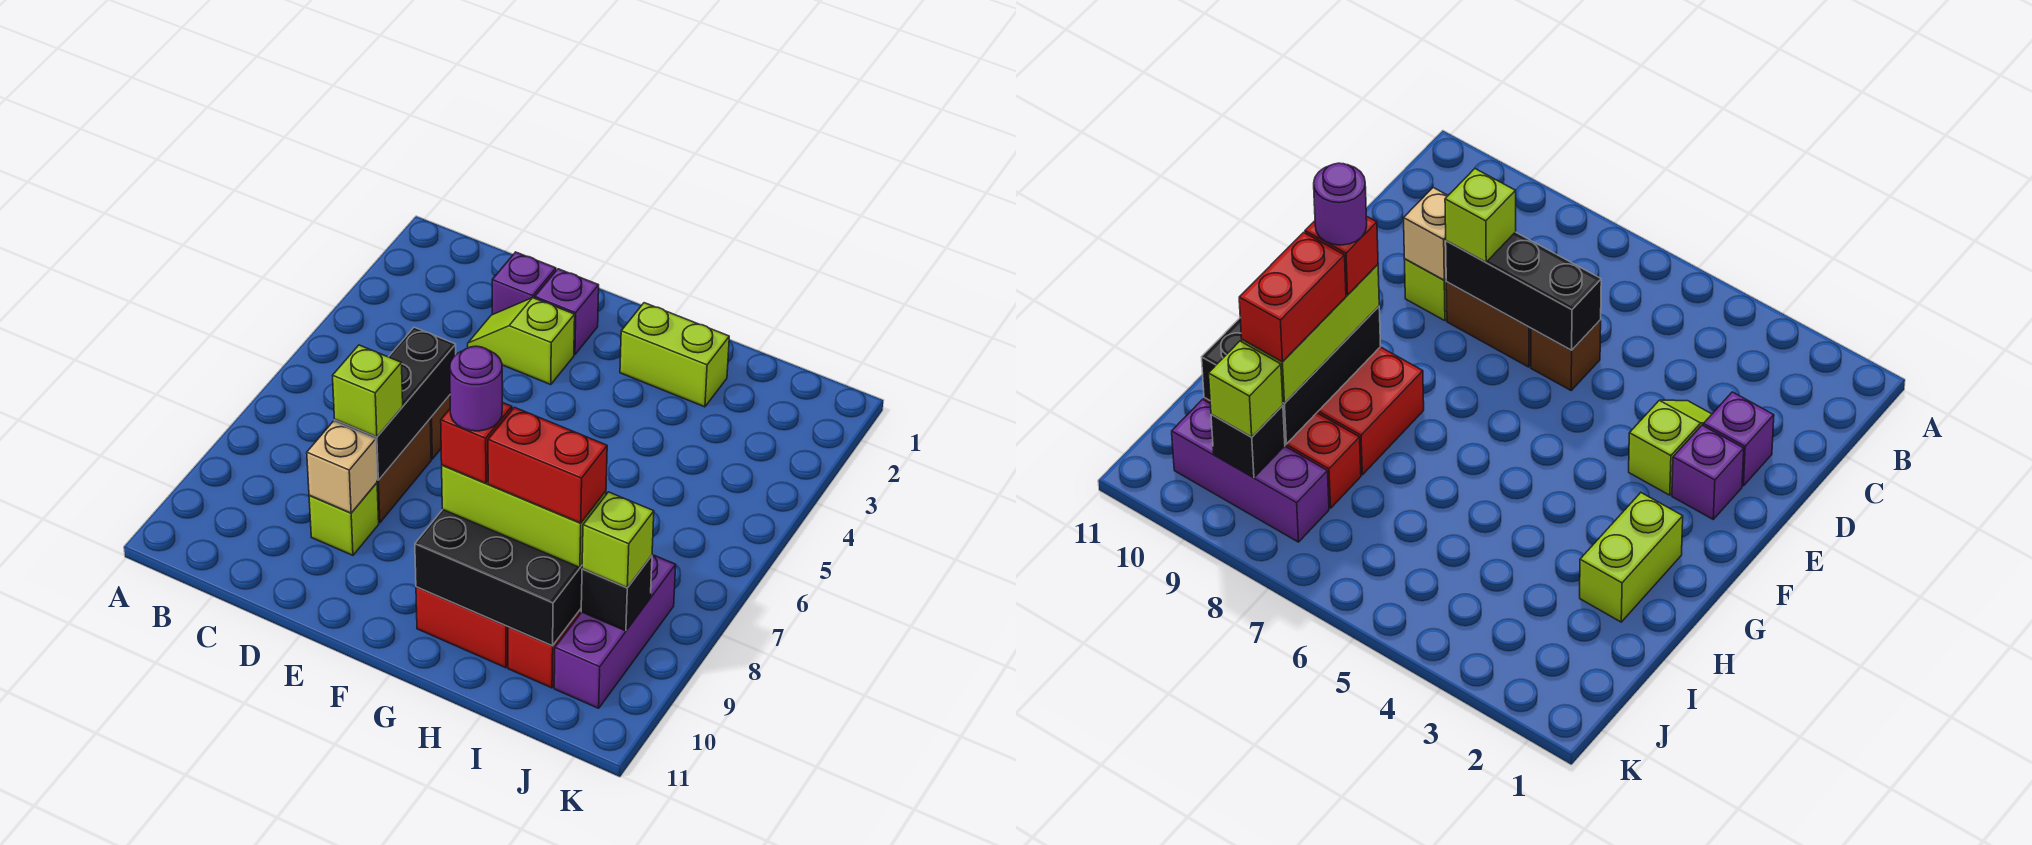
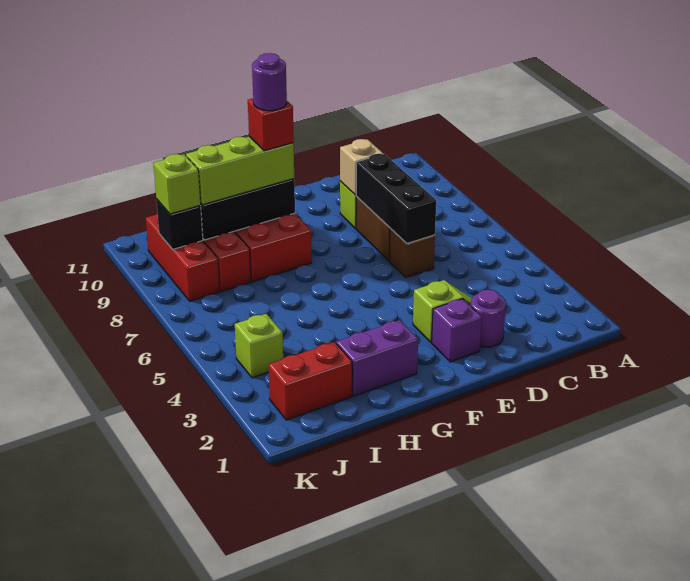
purple 1x1 brick [492,252,556,315] -> purple 1x1 round brick [471,289,506,347]
lime 1x1 brick [333,345,403,437] -> lime 1x1 brick moved to [235,314,283,378]
lime 1x2 brick [620,303,729,407] -> purple 1x2 brick [336,320,418,396]
red 1x2 brick [488,407,607,523] -> red 1x2 brick moved to [268,342,352,420]
purple 1x3 brick [554,555,676,708] -> red 1x3 brick [146,213,220,301]

